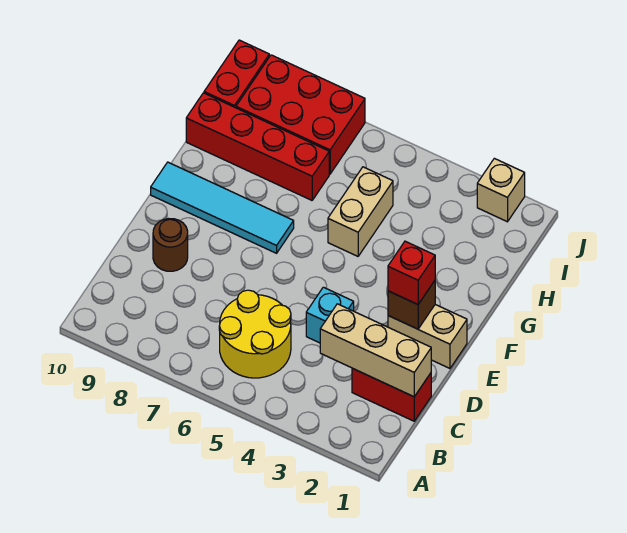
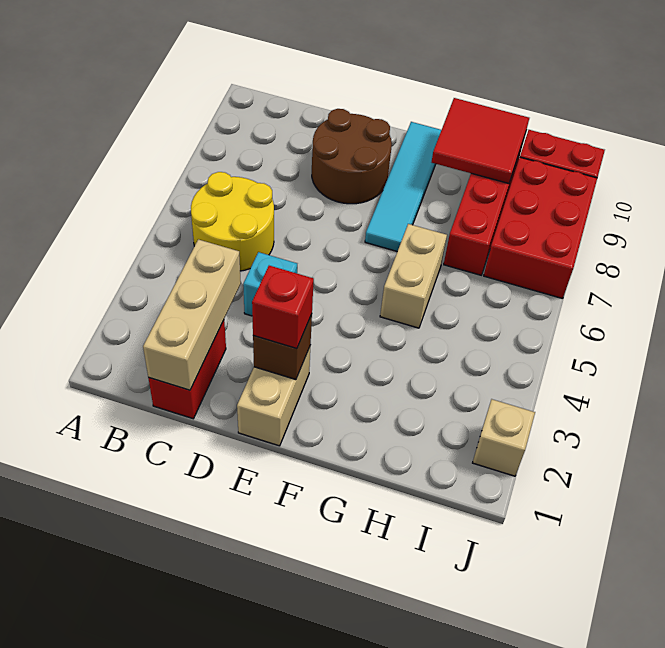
brown 1x1 round brick [153,219,188,271] -> brown 2x2 round brick [312,109,392,204]
tan 1x2 brick [328,167,393,256] -> tan 1x2 brick turned to [380,224,447,328]
none -> red 2x2 tile [432,98,529,184]

